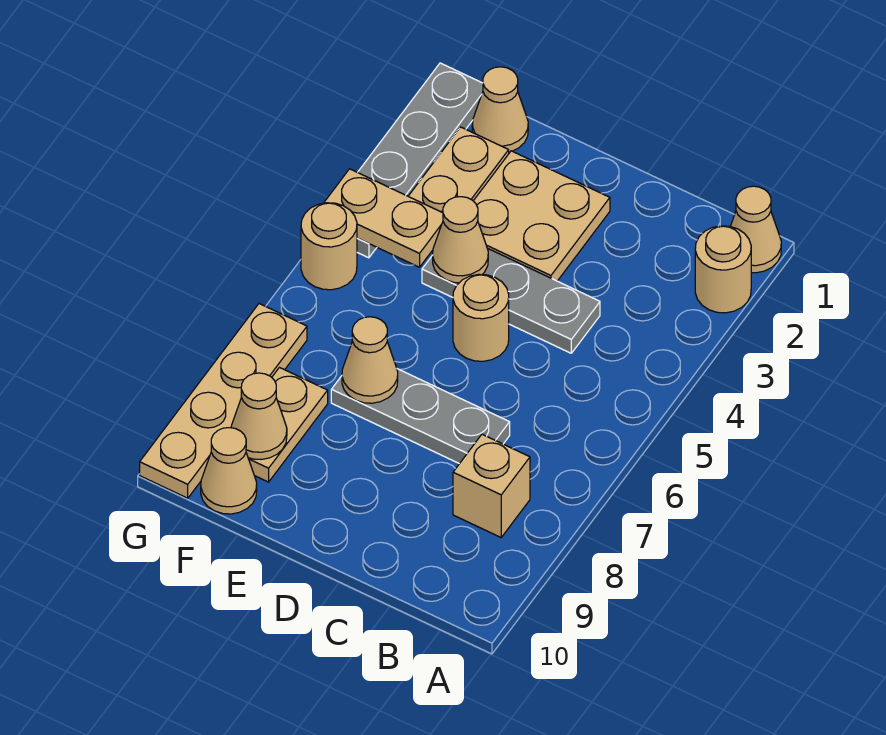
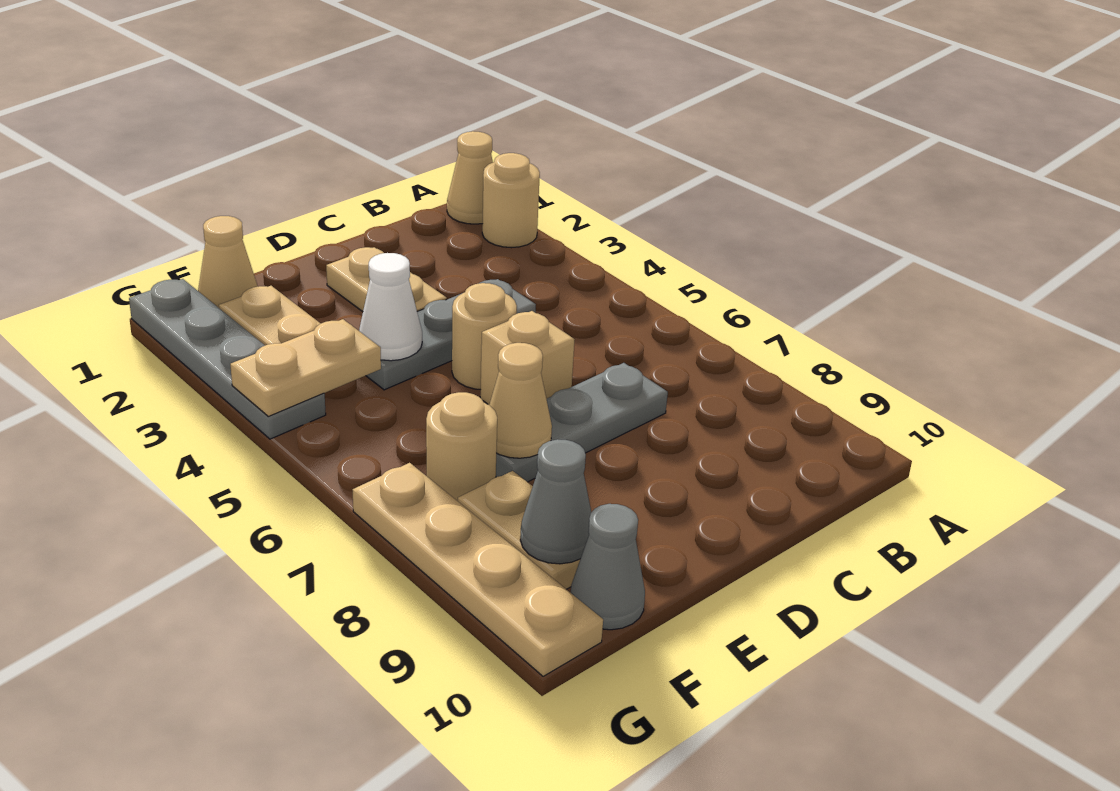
tan 1x1 brick [453,434,530,537] -> tan 1x1 brick moved to [480,311,575,405]
tan 2x2 plate [474,151,610,281] -> tan 1x2 plate [326,247,447,312]
tan 1x1 cone [433,197,488,283] -> white 1x1 cone [359,253,422,361]
tan 1x1 cone [231,373,287,460] -> grey 1x1 cone [520,439,591,564]
tan 1x1 cone [201,428,257,514] -> grey 1x1 cone [571,504,645,630]
tan 1x1 round brick [301,203,357,290] -> tan 1x1 round brick moved to [426,392,497,501]

